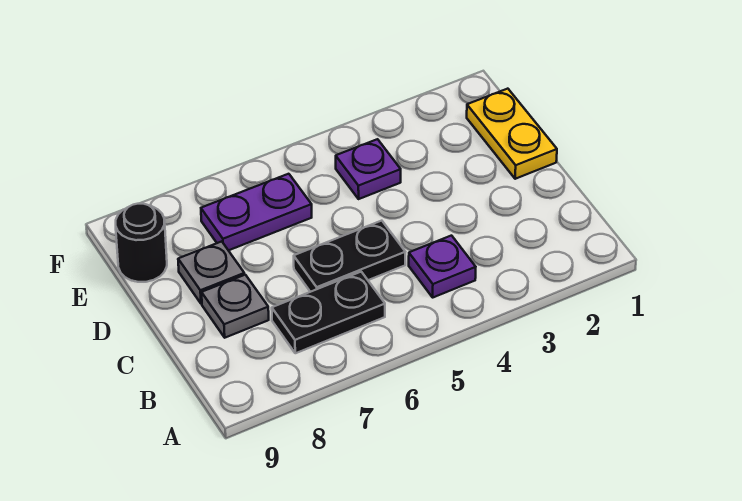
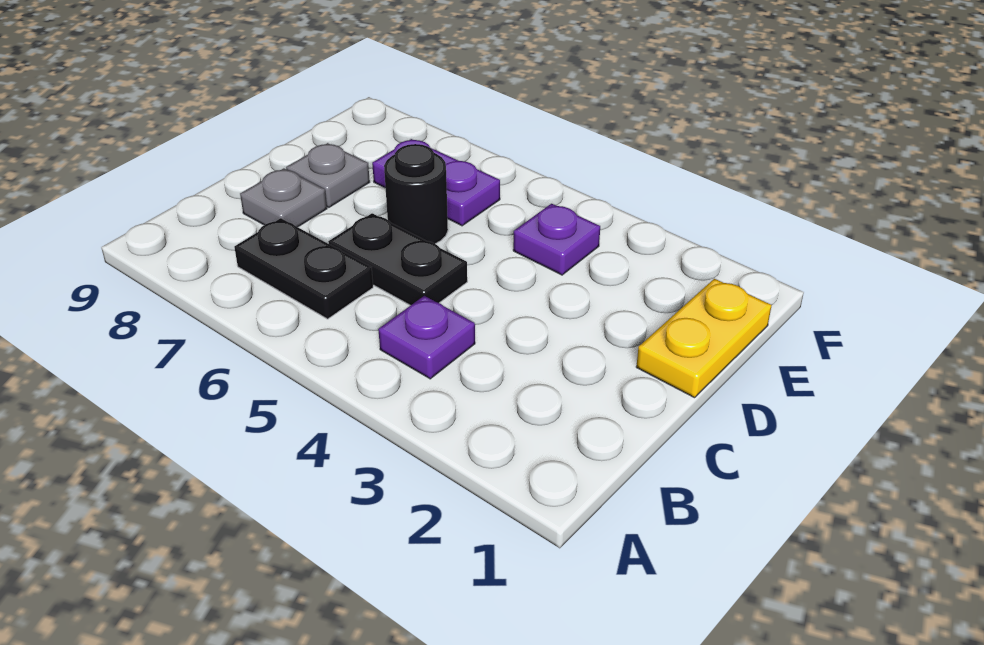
black 1x1 round brick [116,204,167,282] -> black 1x1 round brick moved to [384,144,448,244]

